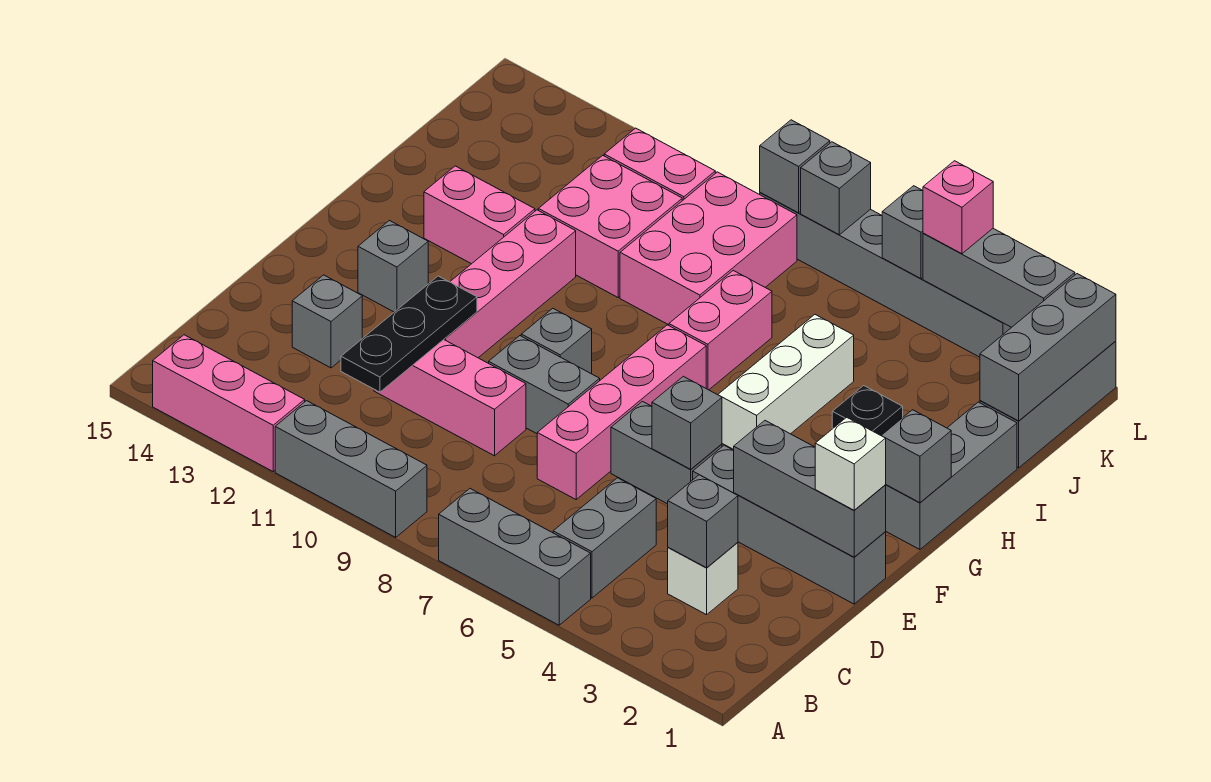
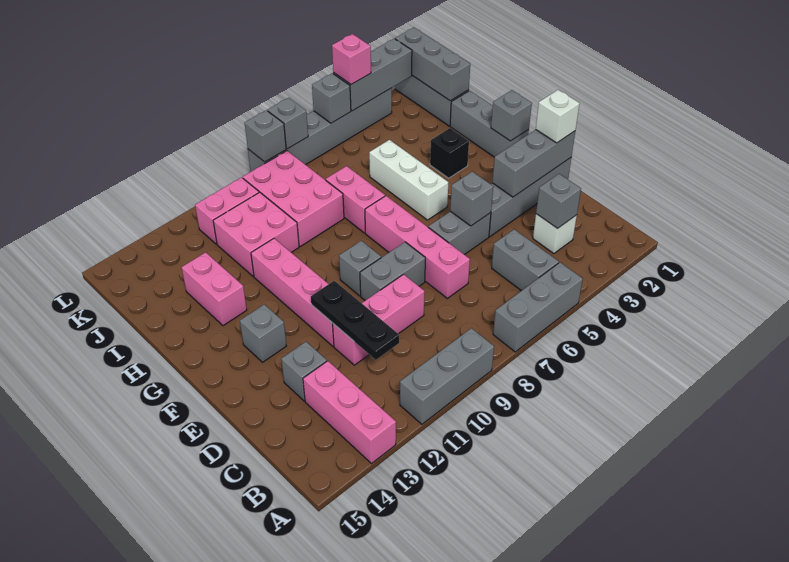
pink 1x3 brick [153,335,305,471] -> pink 1x3 brick turned to [303,361,396,464]
pink 1x2 brick [424,166,535,264] -> pink 1x2 brick turned to [182,252,247,326]

